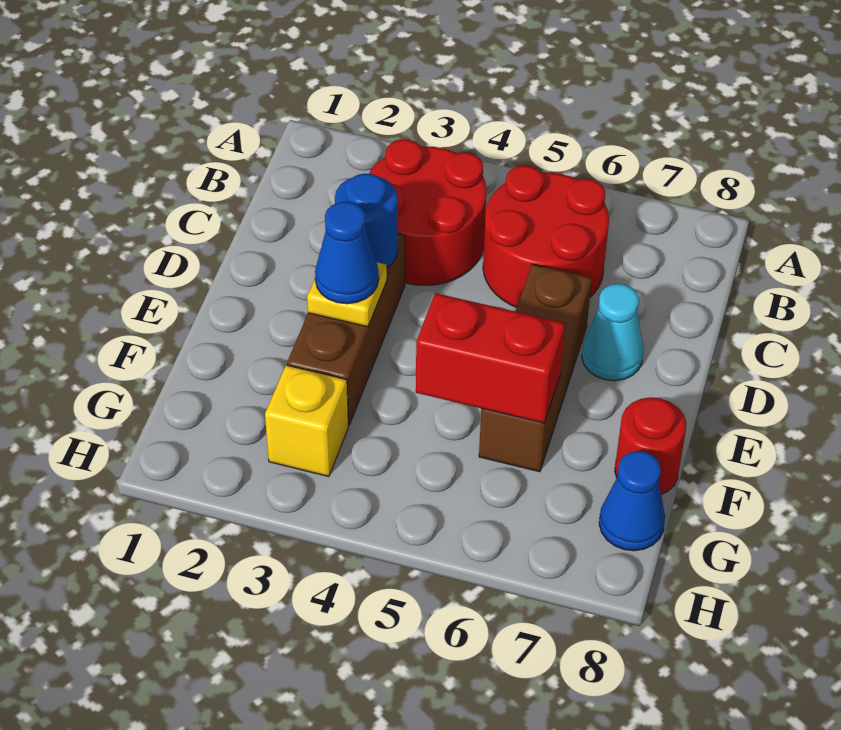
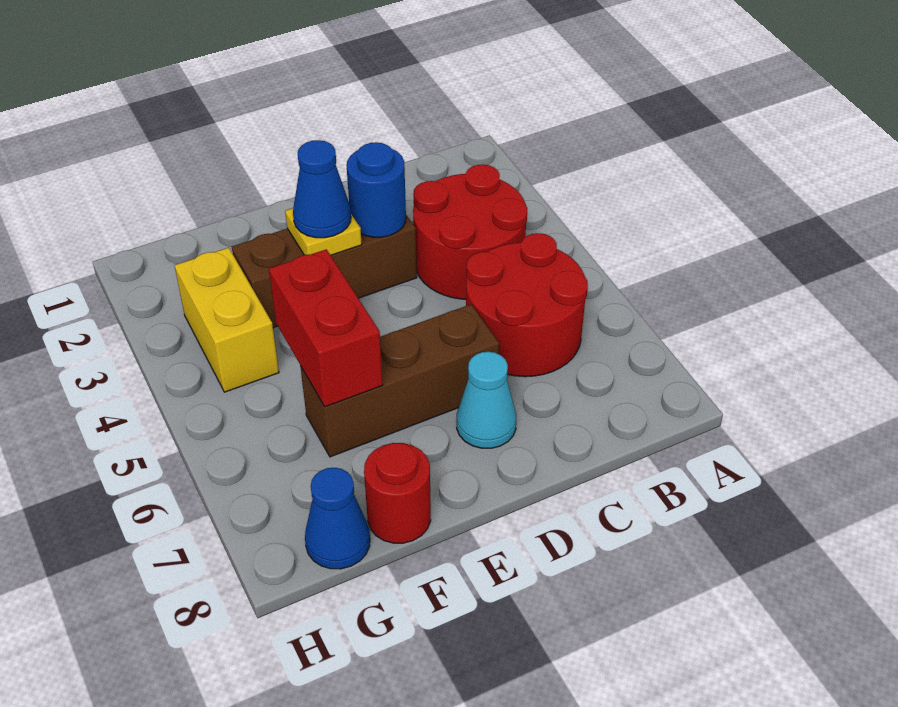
yellow 1x1 brick [265,365,348,477] -> yellow 1x2 brick [174,248,279,392]

